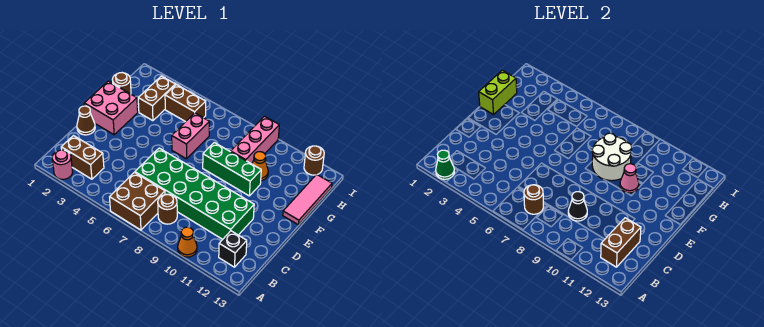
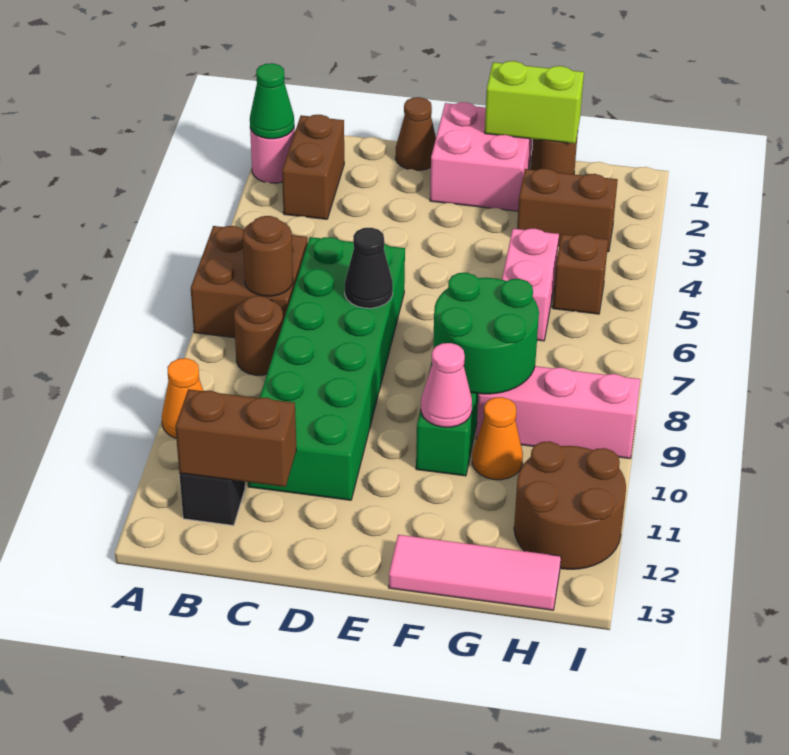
black 1x1 cone [568,192,587,221] -> black 1x1 cone moved to [345,228,393,308]
pink 1x2 brick [172,113,210,159] -> pink 1x2 brick turned to [502,229,559,341]
white 2x2 round brick [592,133,632,181] -> green 2x2 round brick [433,273,539,394]
brown 1x2 brick [165,85,206,122] -> brown 1x1 brick [553,234,608,314]
brown 1x1 round brick [304,146,324,175] -> brown 2x2 round brick [514,441,626,569]

